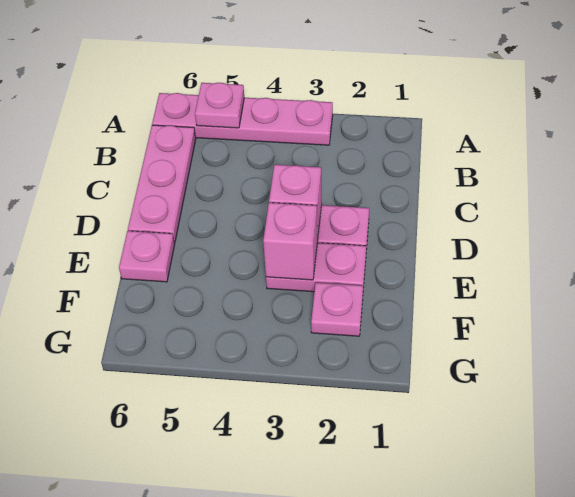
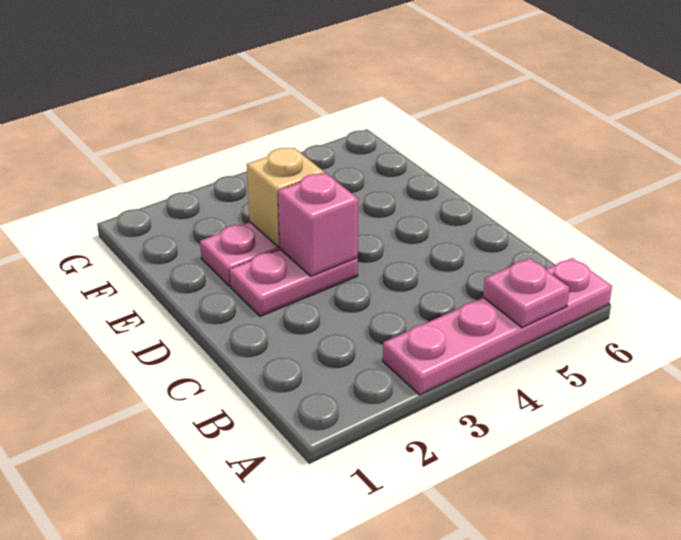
pink 1x3 plate [128,125,196,243] -> none
pink 1x1 brick [263,203,317,280] -> tan 1x1 brick [247,148,324,247]
pink 1x1 plate [119,231,174,282] -> none
pink 1x1 plate [311,283,363,336] -> none

